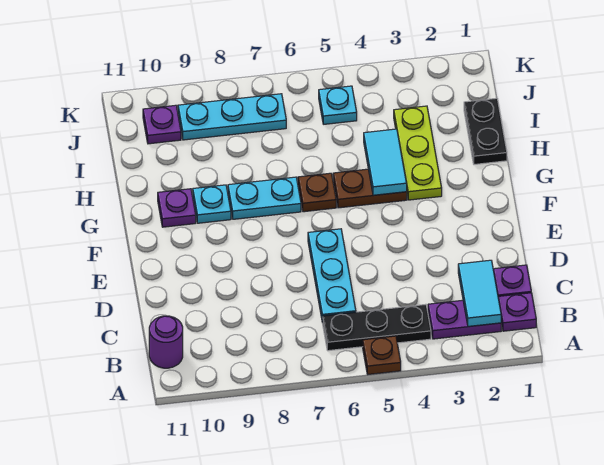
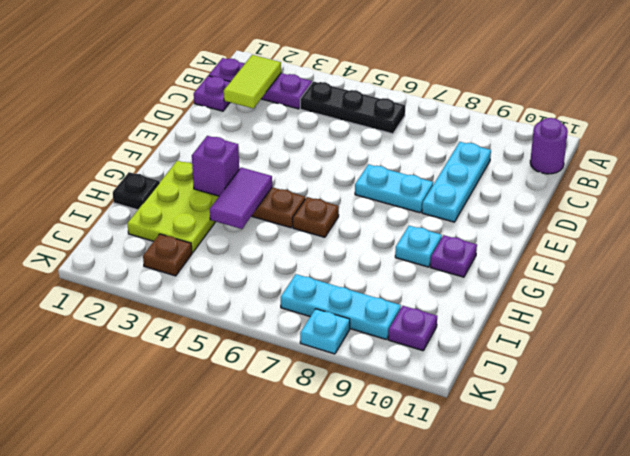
brown 1x1 plate [363,336,401,374] -> brown 1x1 plate moved to [143,234,192,276]
cyan 1x2 tile [458,260,501,326] -> lime 1x2 tile [224,55,281,108]
cyan 1x3 plate [308,229,356,323] -> cyan 1x3 plate moved to [422,142,491,222]
lime 1x3 plate [394,106,442,200] -> lime 2x3 plate [127,161,219,253]
none -> purple 1x1 brick [192,136,239,196]
cyan 1x2 tile [364,129,407,195] -> purple 1x2 tile [210,168,272,229]
cyan 1x2 plate [228,177,301,219] -> cyan 1x2 plate moved to [355,164,433,213]
black 1x2 plate [464,98,507,164] -> black 1x1 plate [113,172,159,210]
cyan 1x1 plate [319,86,357,124] -> cyan 1x1 plate moved to [300,309,350,354]

